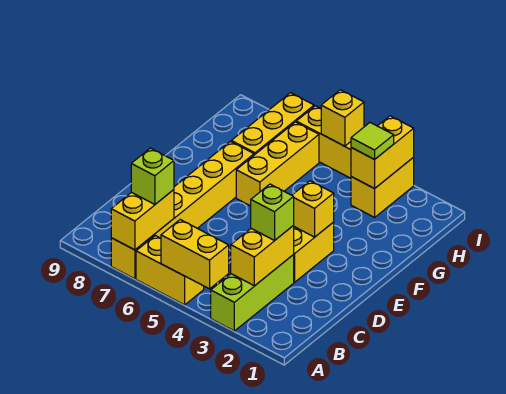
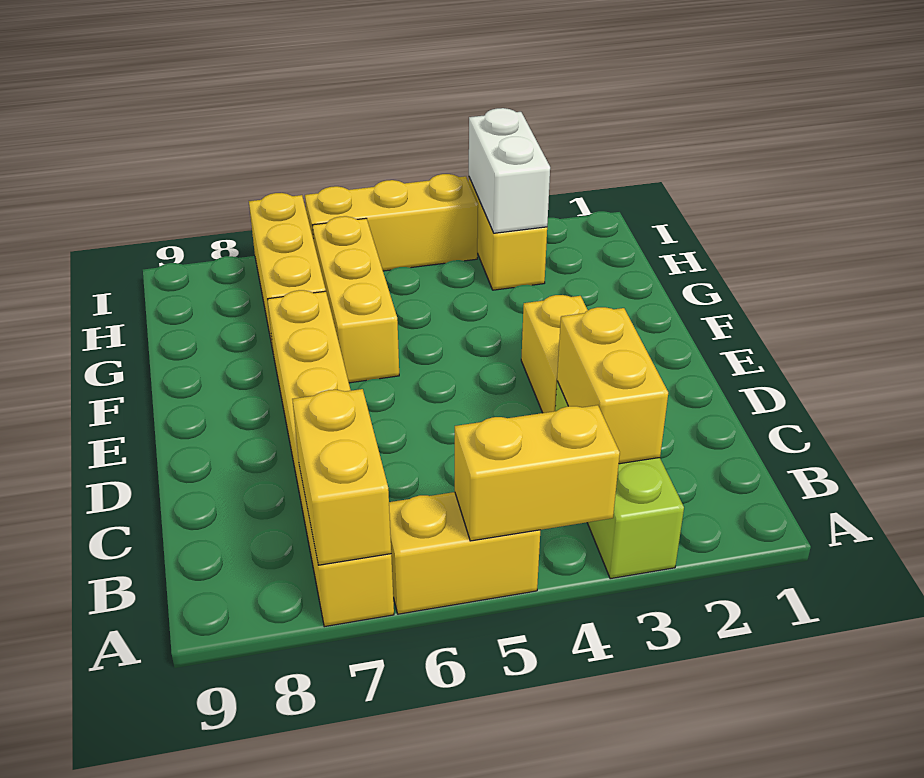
lime 1x1 brick [131,148,174,204] -> none
lime 1x1 brick [251,184,294,240] -> none
yellow 1x1 brick [292,181,334,237] -> none
yellow 1x2 brick [351,116,414,189] -> white 1x2 brick [469,108,550,233]
lime 1x1 tile [351,123,394,159] -> none
yellow 1x1 brick [321,90,364,146] -> none

